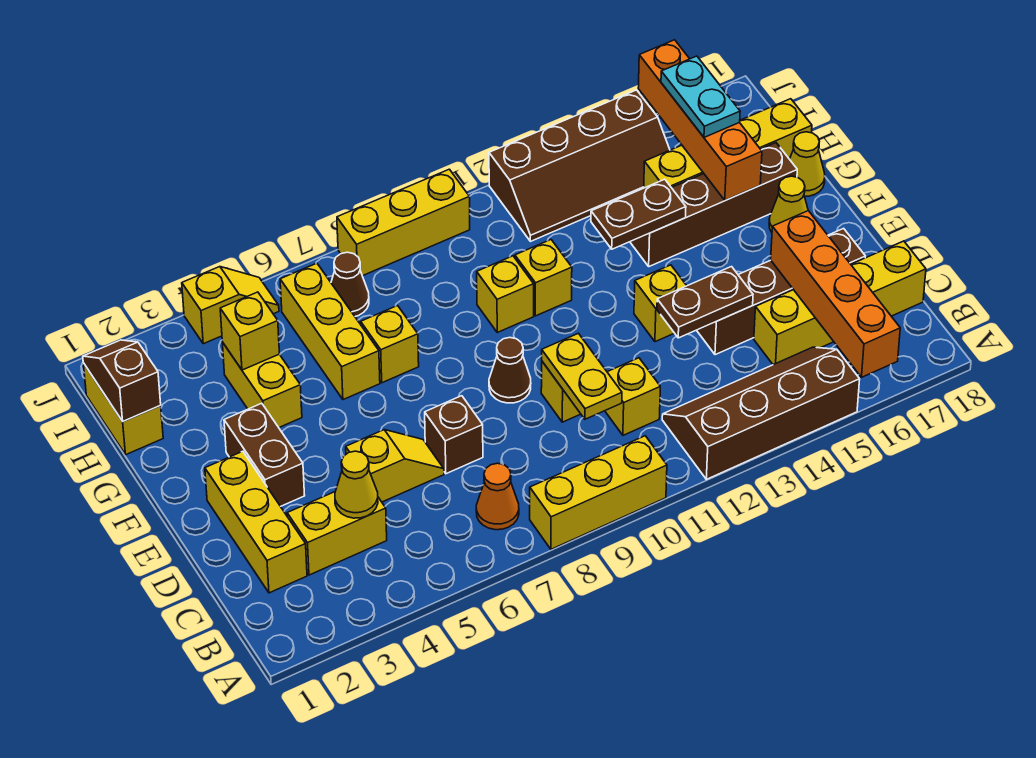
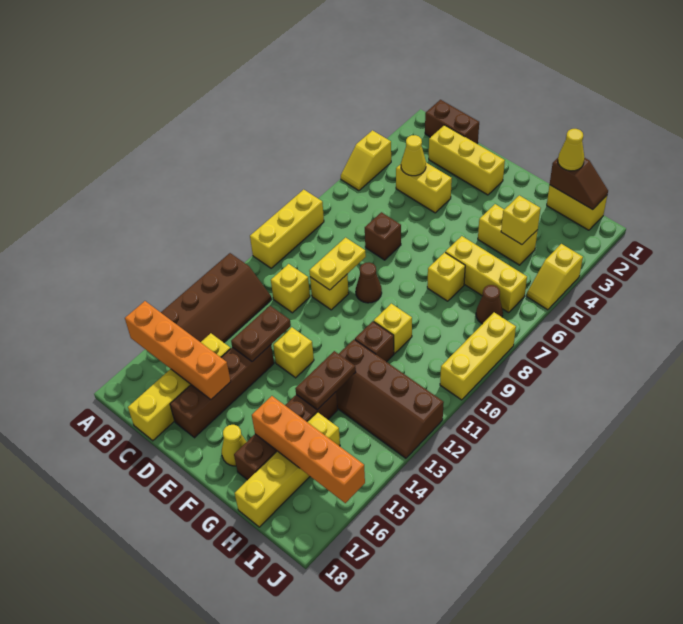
orange 1x1 cone [476,463,519,530] -> none
yellow 1x2 brick [287,492,387,575] -> yellow 1x2 brick turned to [396,163,452,213]
yellow 1x2 plate [542,333,622,419] -> yellow 1x2 plate turned to [309,238,366,290]
yellow 1x2 slope [346,430,444,502] -> yellow 1x2 slope moved to [341,130,391,191]
brown 1x2 brick [224,403,305,506] -> brown 1x2 brick moved to [425,100,479,144]
yellow 1x1 brick [515,240,572,316] -> brown 1x1 brick [355,321,394,362]
yellow 1x1 cone [790,132,825,196] -> yellow 1x1 cone moved to [558,129,584,171]
cyan 1x2 plate [661,56,740,137] -> none
brown 2x4 slope [489,90,670,241] -> brown 2x4 slope turned to [336,340,444,458]

